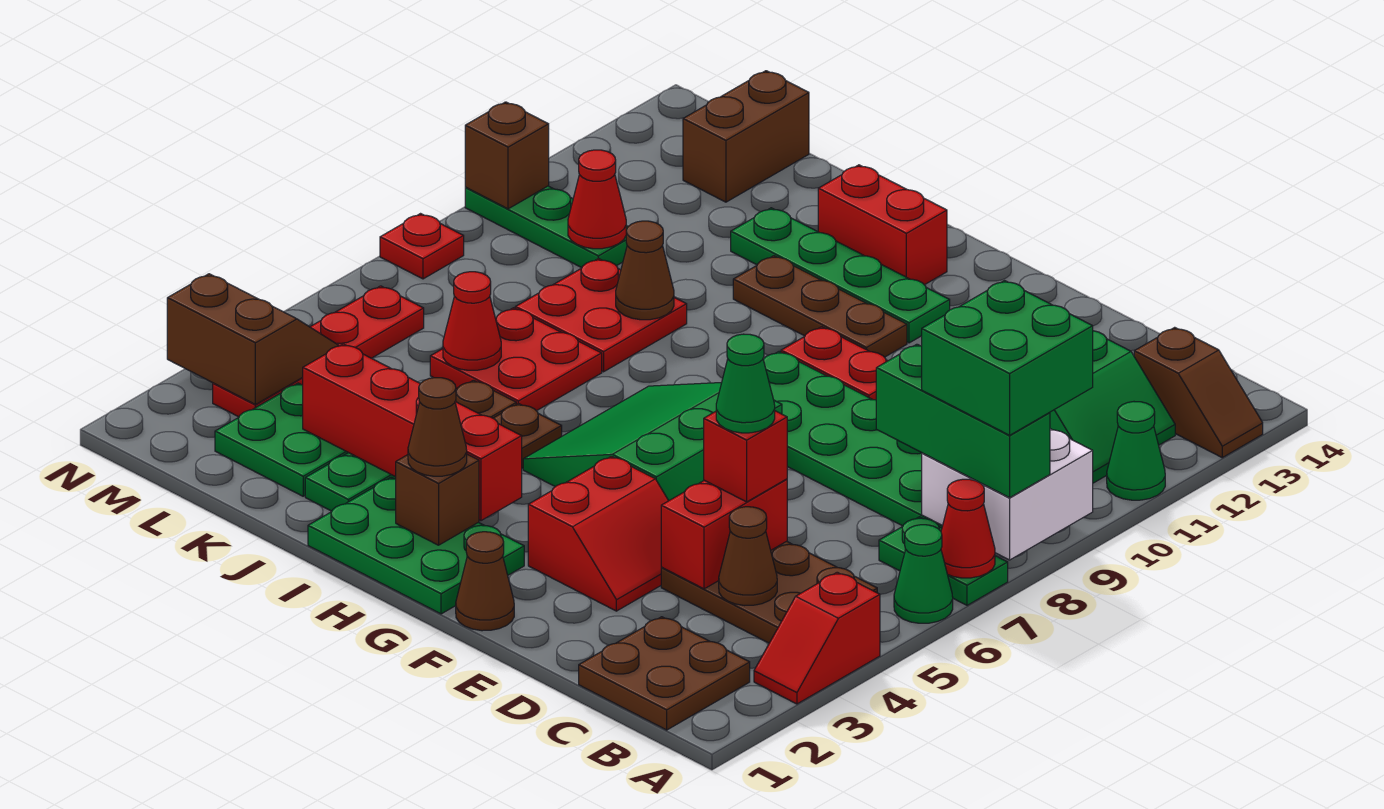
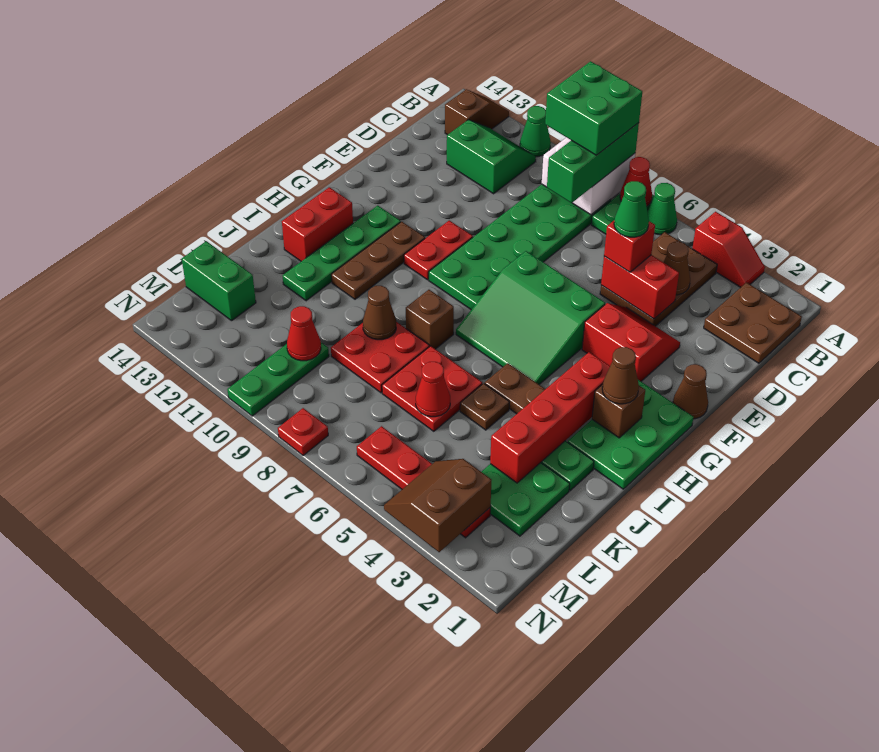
brown 1x2 brick [683,71,809,202] -> green 1x2 brick [182,241,256,321]
brown 1x1 brick [465,102,549,209] -> brown 1x1 brick moved to [406,290,454,349]

